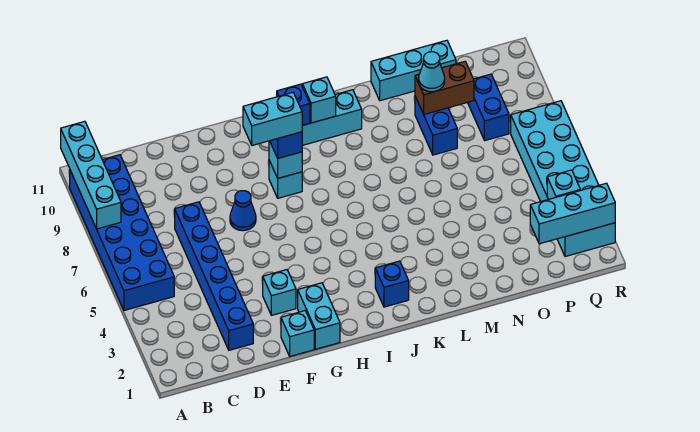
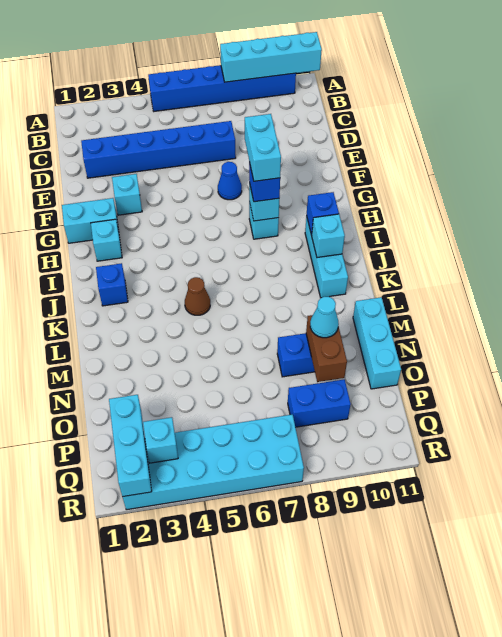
blue 2x6 brick [70,155,174,310] -> blue 1x6 brick [148,65,296,111]
cyan 1x1 brick [281,311,314,356] -> cyan 1x1 brick moved to [91,219,122,261]
none -> brown 1x1 cone [185,277,210,315]

